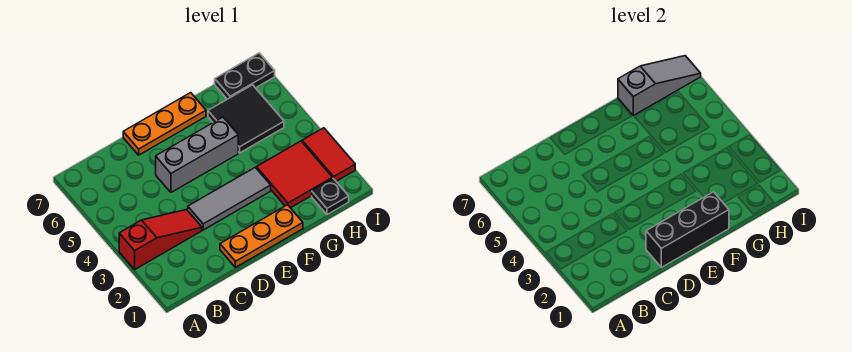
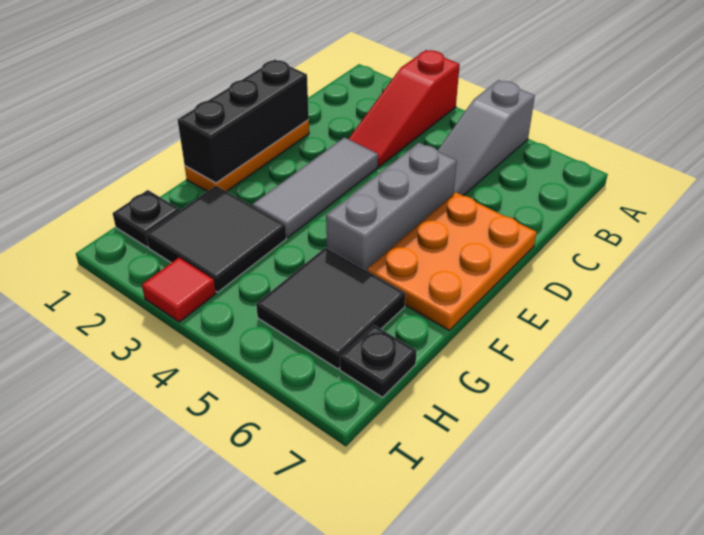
orange 1x3 plate [123,93,206,155] -> orange 2x3 plate [367,192,537,331]
red 2x2 tile [256,141,333,208] -> black 2x2 tile [146,186,286,292]
grey 1x3 slope [618,56,701,116] -> grey 1x3 slope moved to [437,80,535,196]
black 1x2 plate [215,53,275,99] -> black 1x1 plate [340,325,417,397]
red 1x2 tile [302,128,355,181] -> red 1x1 tile [142,258,216,322]

